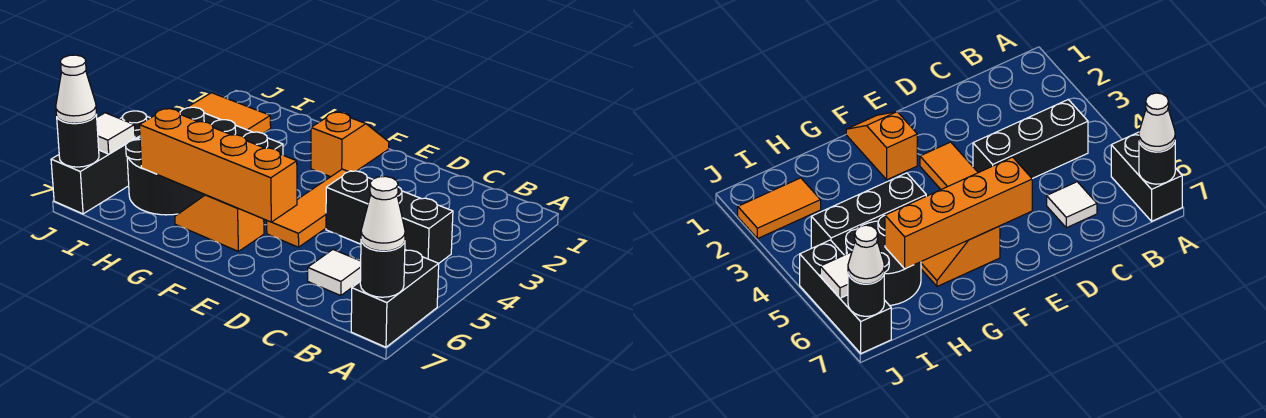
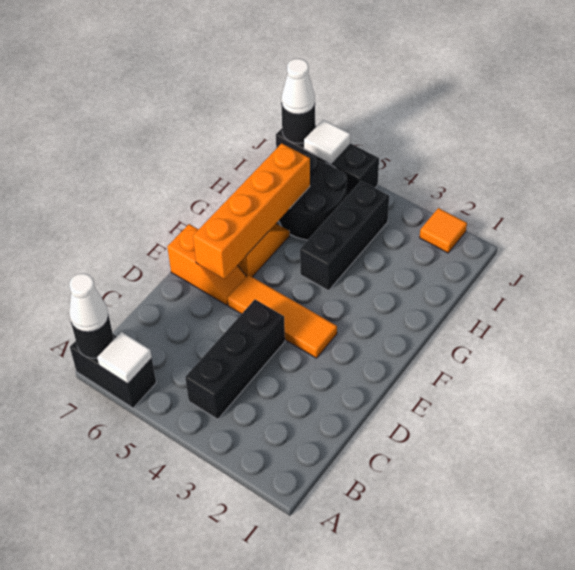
white 1x1 tile [308,250,361,295] -> white 1x1 tile moved to [97,332,152,384]
orange 1x2 slope [311,112,389,177] -> orange 1x2 slope moved to [167,224,246,305]
orange 1x2 tile [188,93,271,133] -> orange 1x1 tile [420,208,467,253]

